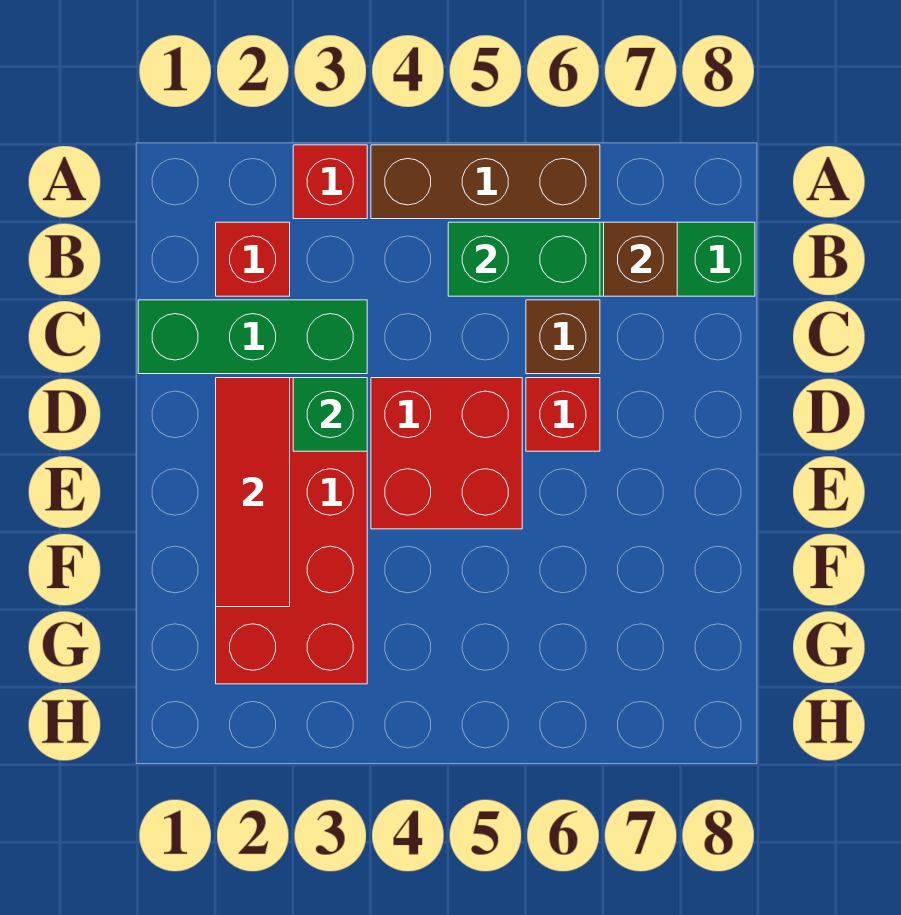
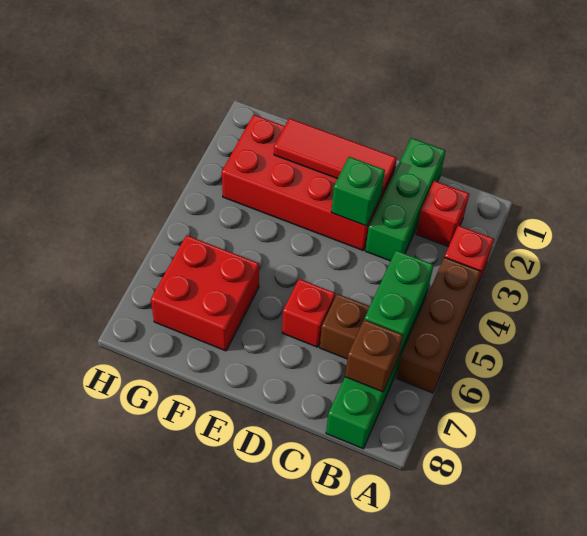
red 2x2 brick [371,378,522,529] -> red 2x2 brick moved to [151,235,259,351]

